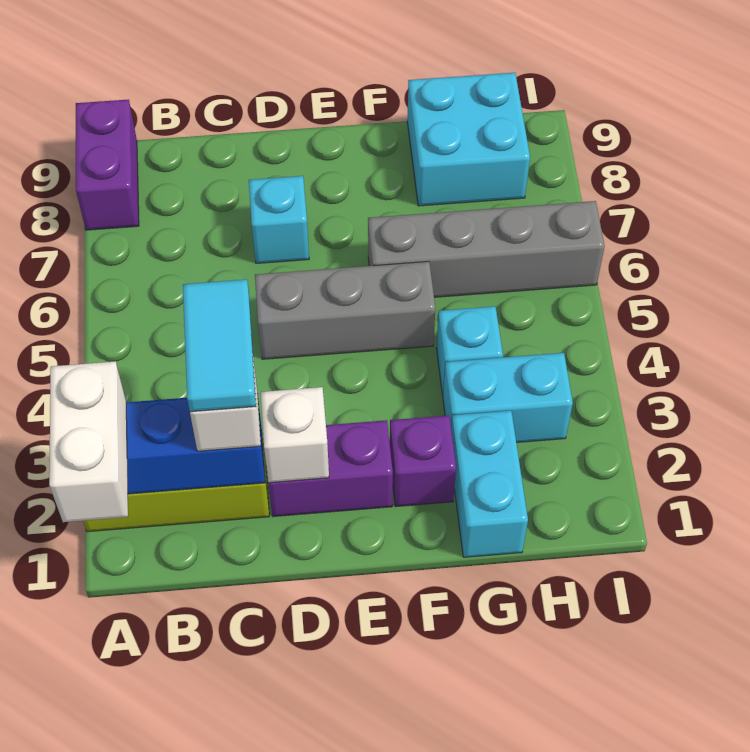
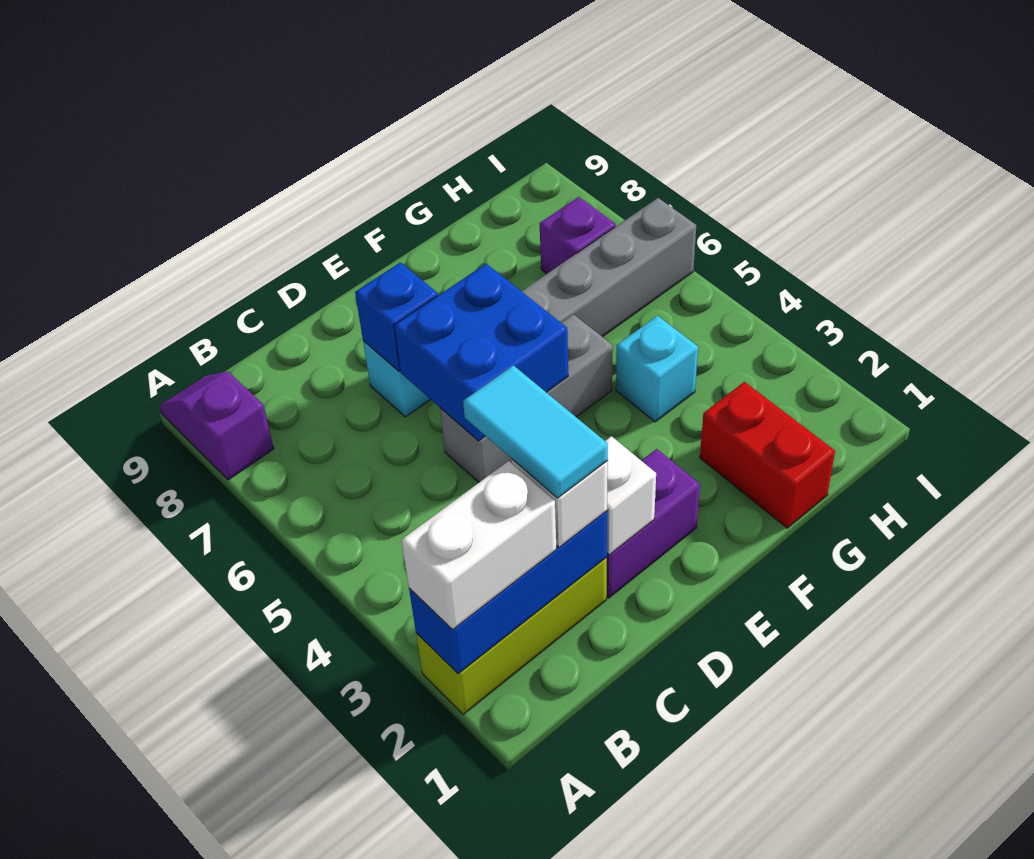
white 1x2 brick [49,361,128,522] -> white 1x2 brick turned to [401,461,556,629]
purple 1x2 brick [76,100,139,230] -> purple 1x2 slope [159,371,274,480]
none -> blue 2x2 brick [394,264,568,441]
none -> blue 1x1 brick [355,262,438,371]
purple 1x1 brick [390,415,456,507] -> purple 1x1 brick moved to [540,197,616,274]
cyan 1x2 brick [451,411,528,557] -> red 1x2 brick [700,382,835,528]
cyan 1x2 brick [443,353,573,442] -> none
cyan 2x2 brick [407,73,530,206] -> none

